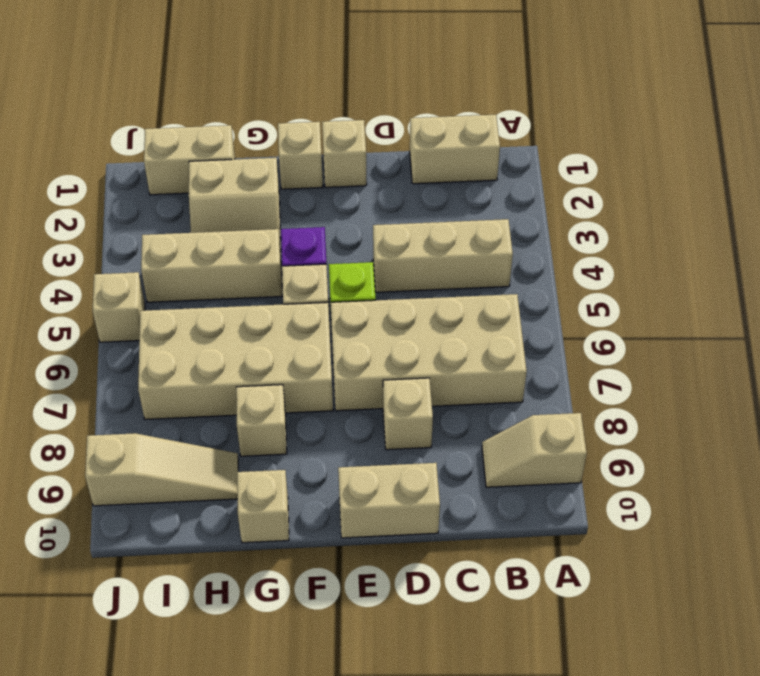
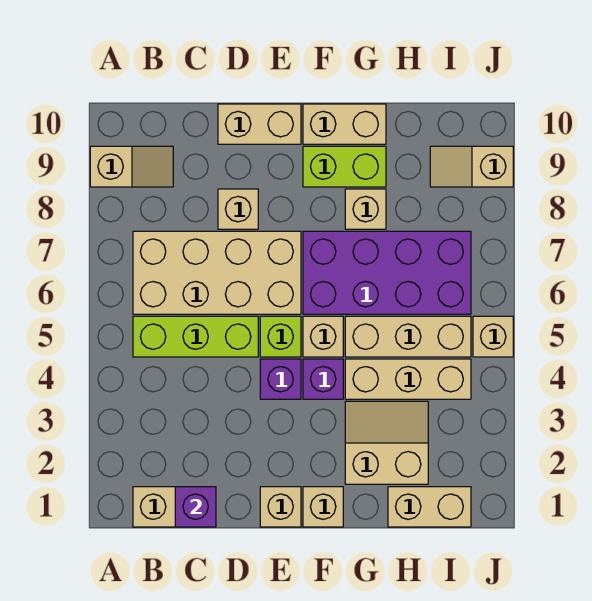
tan 1x3 brick [373,219,513,292] -> tan 1x3 brick moved to [345,316,471,357]
none -> lime 1x3 brick [133,316,258,357]
none -> purple 1x1 brick [175,487,216,527]
none -> purple 1x1 brick [260,359,301,399]
tan 2x4 brick [138,302,333,419] -> purple 2x4 brick [303,231,471,314]
none -> lime 1x2 brick [303,146,386,187]
tan 1x1 brick [237,470,289,543] -> tan 1x2 brick [303,104,386,144]
tan 1x3 slope [85,433,238,506] -> tan 1x2 slope [430,146,513,187]

